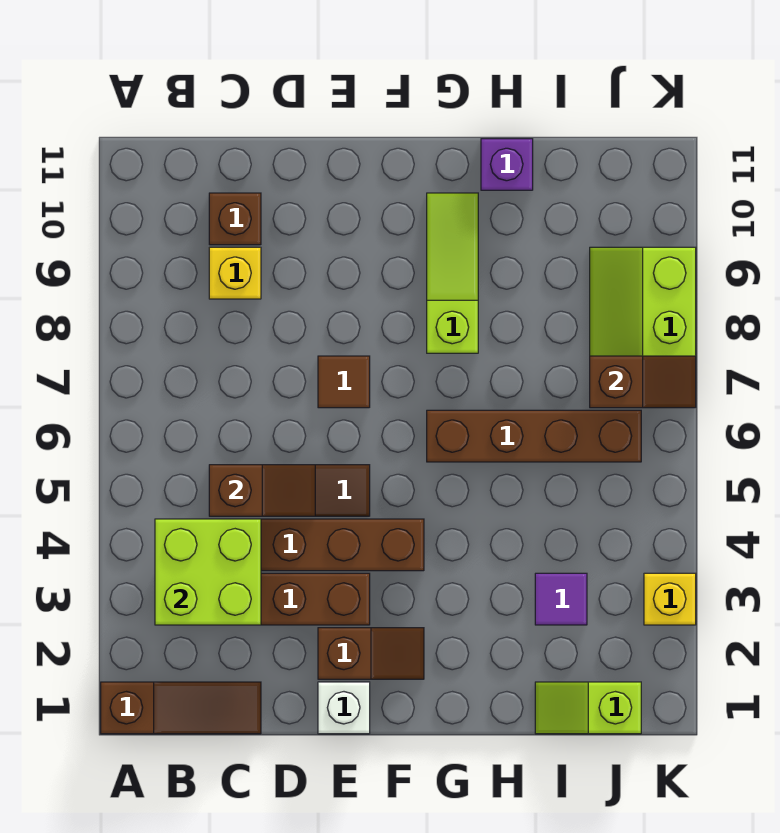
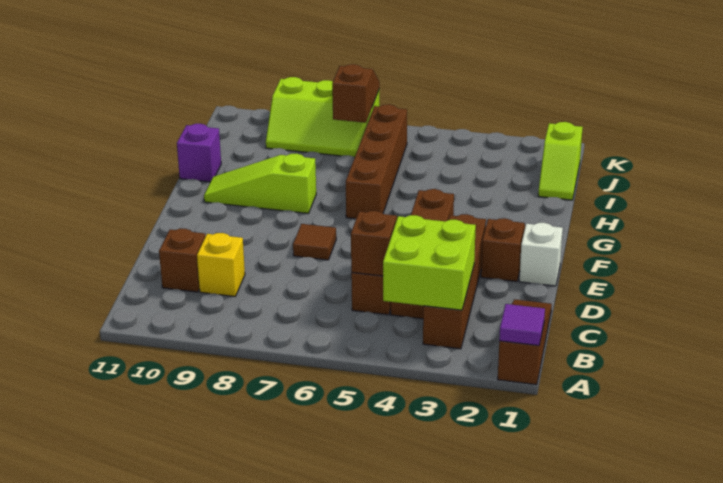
purple 1x1 tile [535,573,587,625] -> purple 1x1 tile moved to [499,304,545,346]
yellow 1x1 brick [644,573,696,625] -> none

